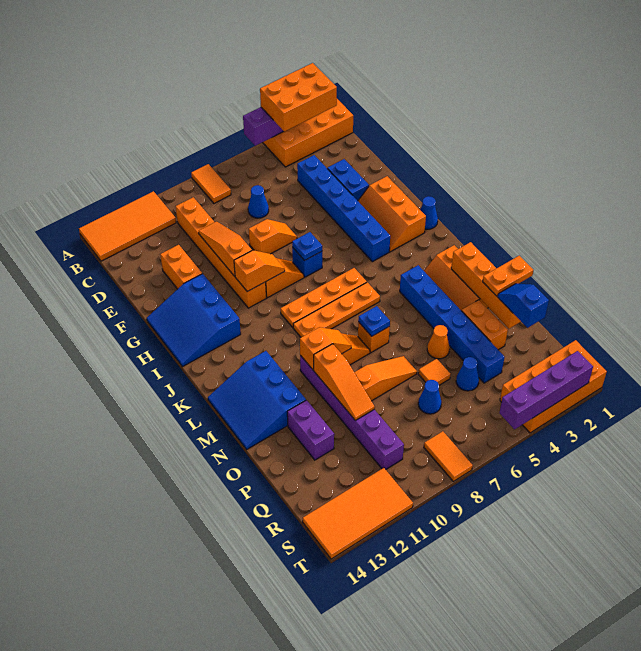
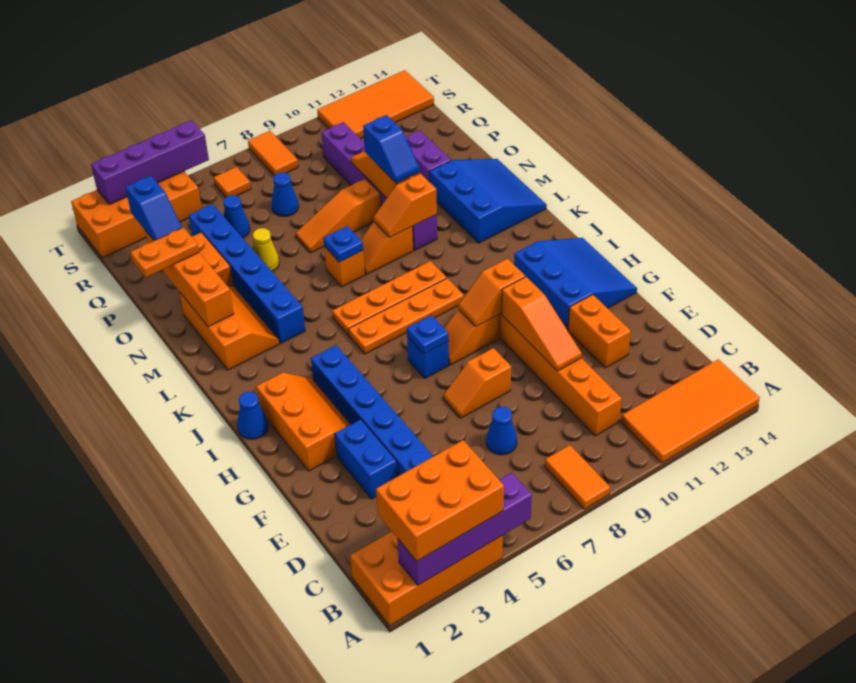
none -> blue 1x2 slope [363,115,419,183]
orange 1x1 cone [427,325,450,359] -> yellow 1x1 cone [253,228,279,271]
orange 1x1 tile [418,359,450,385] -> orange 1x1 tile moved to [214,167,251,197]

